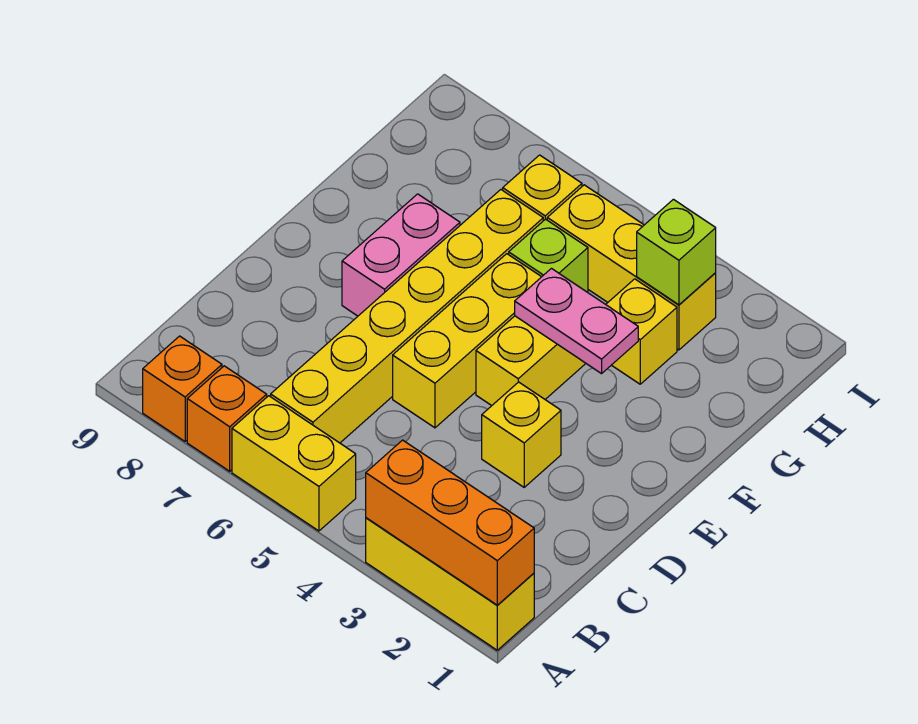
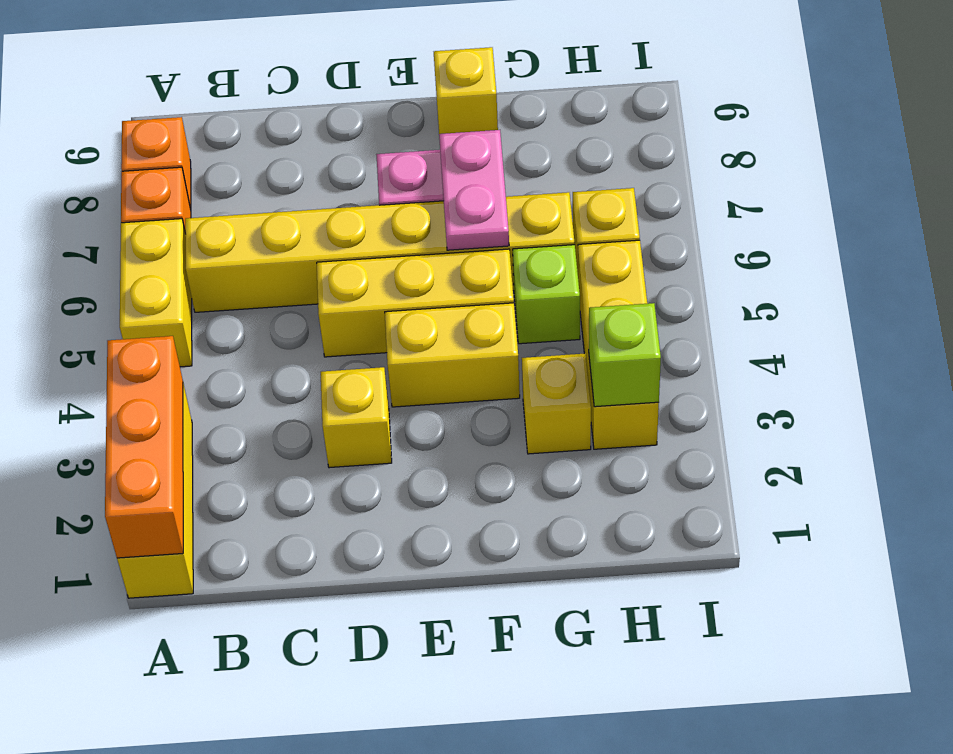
pink 1x2 plate [515,268,638,374] -> pink 1x2 plate moved to [439,130,509,250]
none -> yellow 1x1 brick [434,47,498,134]

